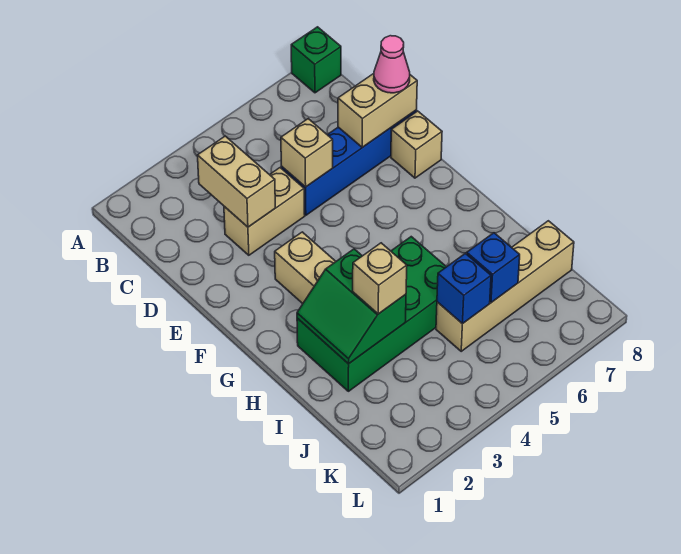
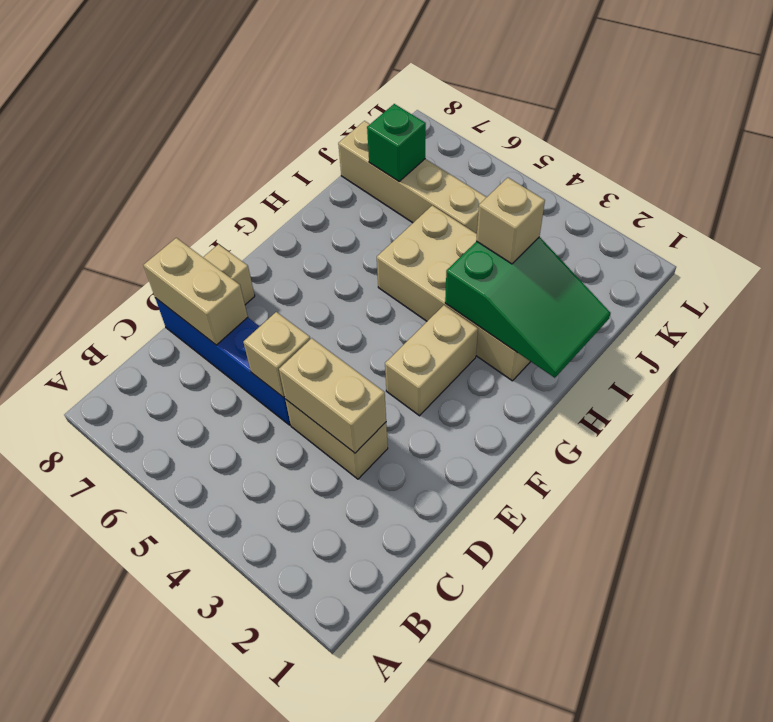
green 1x1 brick [291,27,341,93] -> green 1x1 brick moved to [367,104,426,181]
tan 1x2 brick [198,136,275,227] -> tan 1x2 brick turned to [279,338,386,453]
pink 1x1 cone [374,36,410,93] -> none
green 2x4 brick [297,237,446,391] -> tan 2x4 brick [377,205,531,381]
green 2x2 slope [297,249,406,364] -> green 2x3 slope [445,237,611,378]
blue 1x1 brick [437,253,491,324] -> none
blue 1x1 brick [467,233,520,303] -> none

